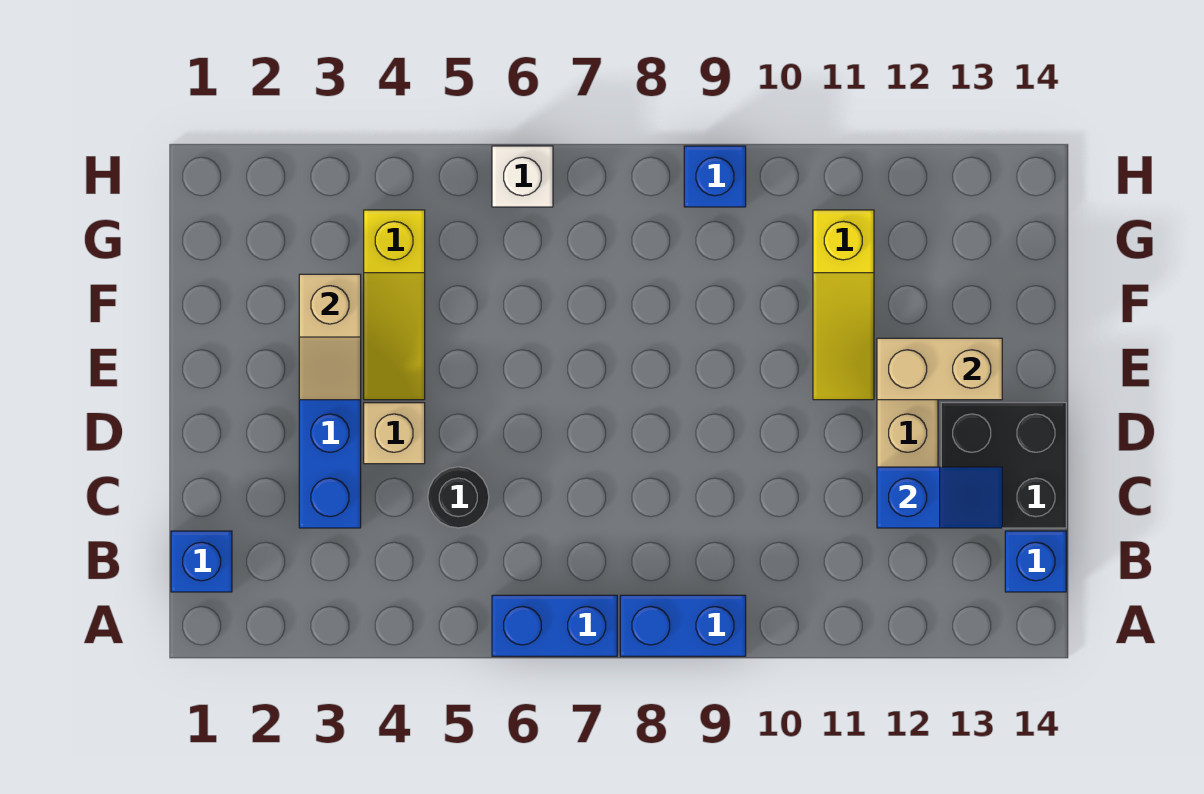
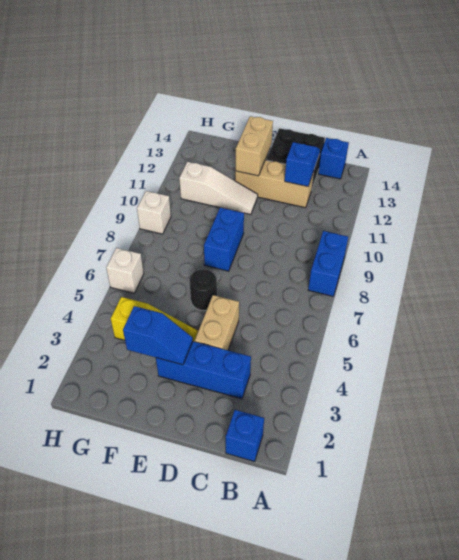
blue 1x2 brick [492,595,617,656] -> blue 1x2 brick moved to [204,208,244,271]
black 1x1 round brick [428,467,489,528] -> black 1x1 round brick moved to [190,269,217,310]
tan 1x1 brick [364,403,425,464] -> tan 1x2 brick [195,295,239,350]
tan 1x2 slope [299,274,361,400] -> blue 1x2 slope [123,306,193,365]
yellow 1x3 slope [813,210,874,400] -> white 1x3 slope [179,162,258,215]
blue 1x1 brick [684,146,746,207] -> white 1x1 brick [137,191,171,234]

